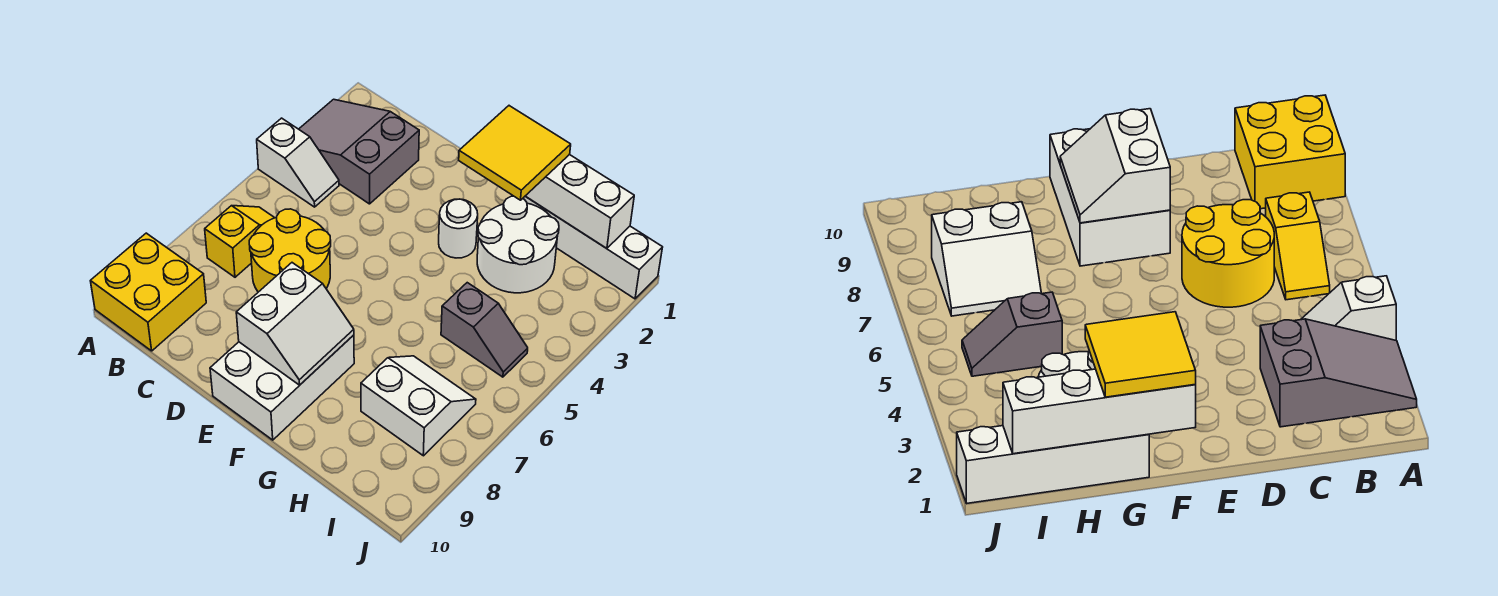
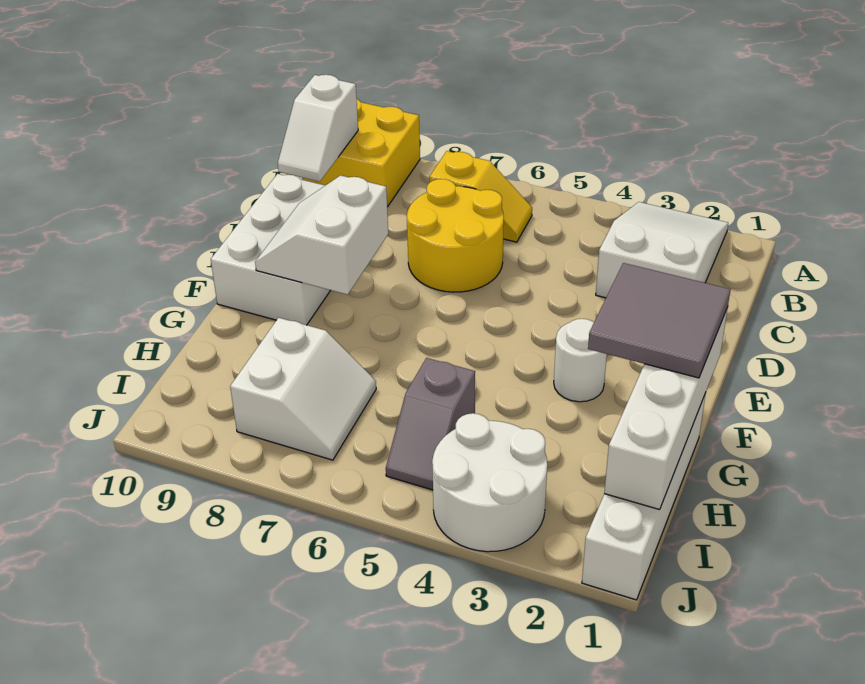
grey 2x3 slope [299,99,419,204] -> white 2x3 slope [596,202,728,298]
white 1x2 slope [257,118,339,207] -> white 1x2 slope moved to [278,75,358,182]
white 2x3 brick [210,335,354,440] -> white 2x3 brick turned to [211,174,330,325]
white 2x2 slope [236,263,354,385] -> white 2x2 slope turned to [255,175,388,295]
yellow 2x2 tile [459,106,571,200] -> grey 2x2 tile [588,263,730,378]
white 2x2 round brick [477,196,559,293] -> white 2x2 round brick moved to [432,413,547,552]

